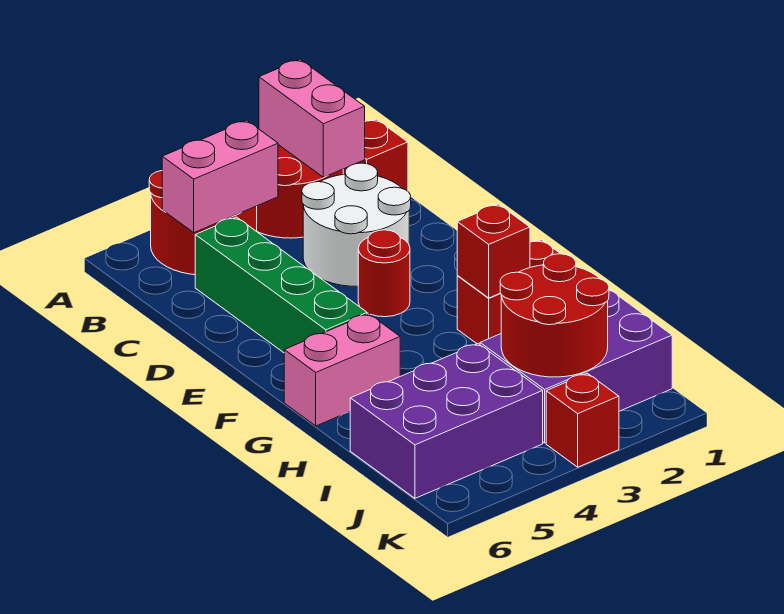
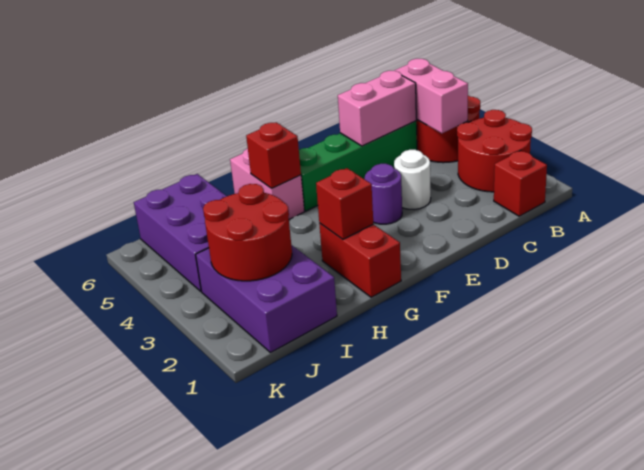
pink 1x2 brick [259,59,365,177] -> pink 1x2 brick moved to [338,70,416,146]
white 2x2 round brick [302,163,411,286] -> white 1x1 round brick [394,150,431,210]
red 1x1 round brick [358,230,410,317] -> purple 1x1 round brick [365,164,402,224]
red 1x1 brick [546,373,619,467] -> red 1x1 brick moved to [246,122,301,188]

